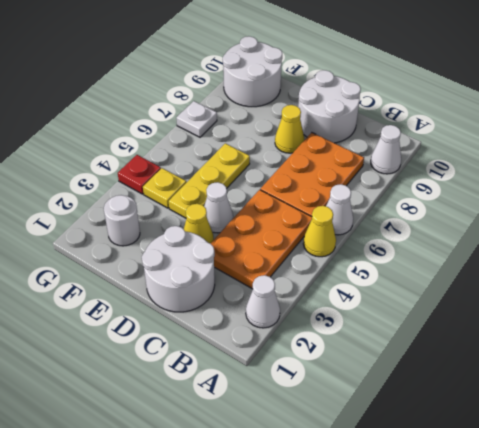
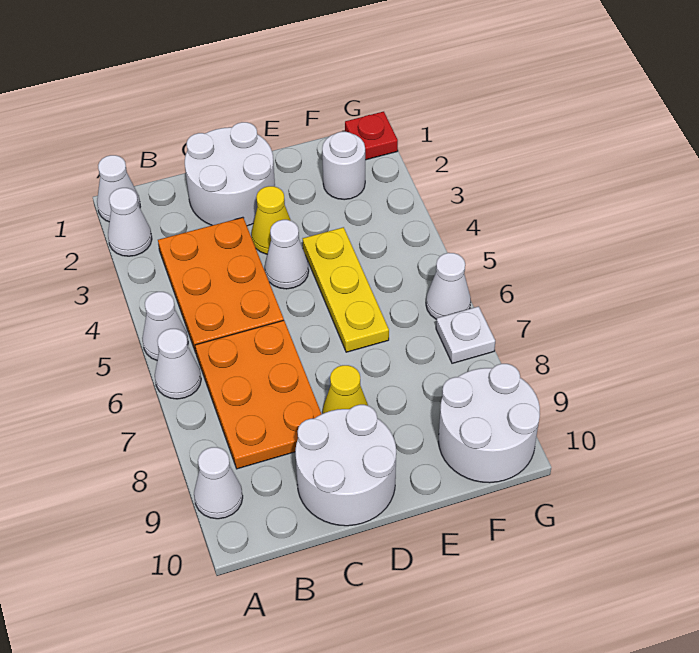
none -> white 1x1 cone [97,155,140,222]
yellow 1x1 cone [303,206,336,257] -> white 1x1 cone [142,292,188,360]
yellow 1x1 plate [143,168,186,208] -> none
red 1x1 plate [118,155,161,194] -> red 1x1 plate moved to [345,112,398,160]
none -> white 1x1 cone [426,253,471,319]

